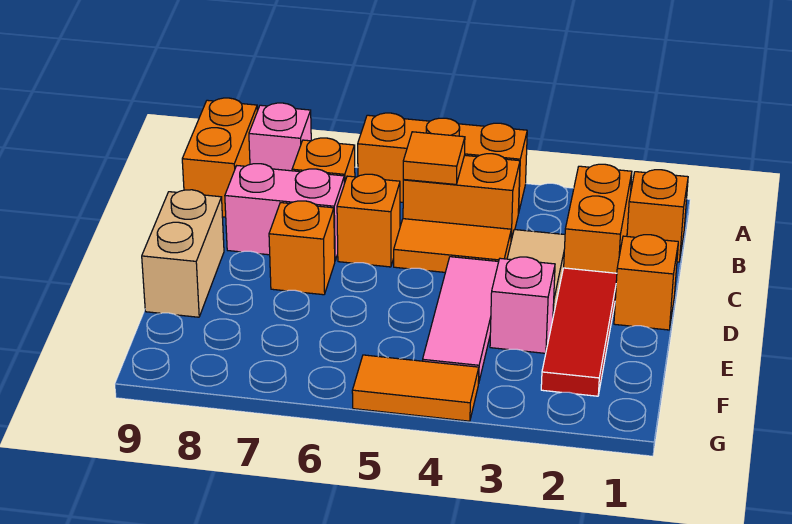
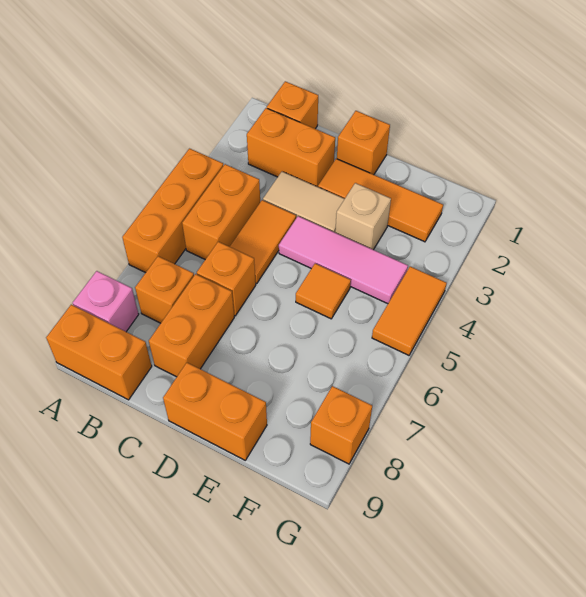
orange 1x1 tile [403,132,465,184] -> orange 1x1 tile moved to [296,264,351,319]
pink 1x2 brick [225,164,344,260] -> orange 1x2 brick [149,274,234,377]
red 1x3 tile [541,268,617,396] -> orange 1x3 tile [318,159,443,242]
orange 1x1 brick [269,201,335,295] -> orange 1x1 brick moved to [310,386,372,464]
tan 1x2 brick [142,190,224,317] -> orange 1x2 brick [163,363,267,460]
pink 1x1 brick [490,257,555,353] -> tan 1x1 brick [335,183,391,250]

